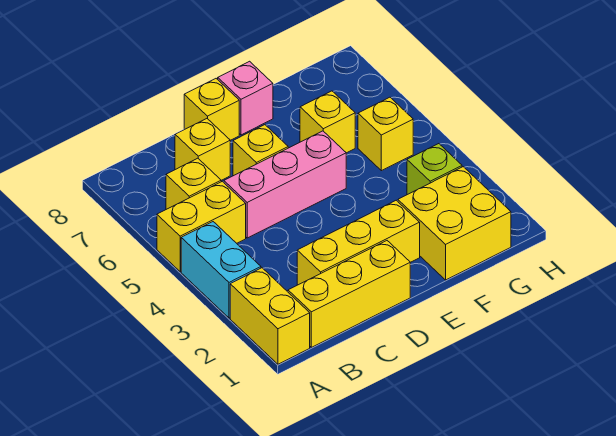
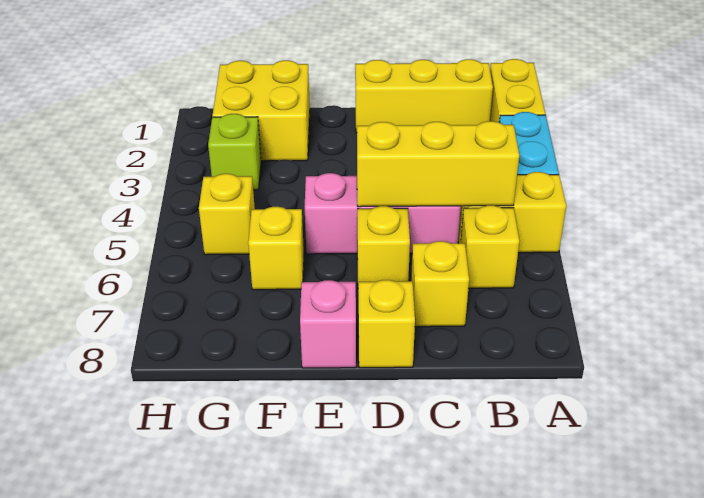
yellow 1x3 brick [297,200,420,285] -> yellow 1x3 brick moved to [357,121,519,207]

